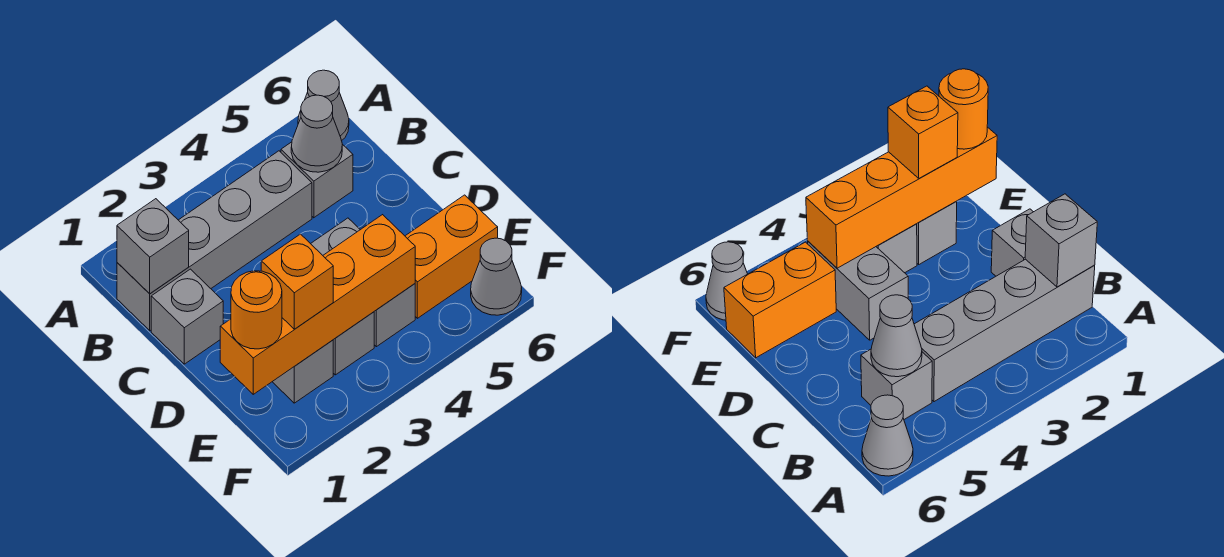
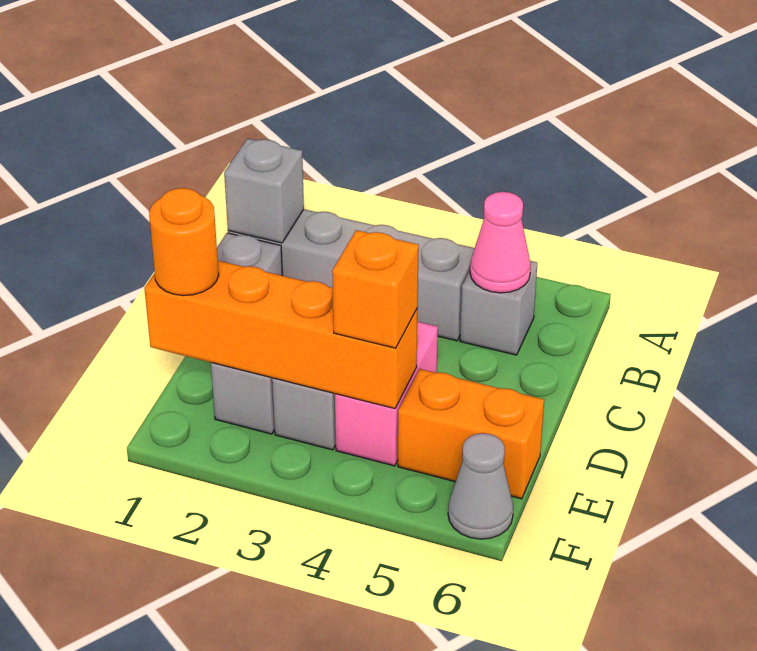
grey 1x1 cone [298,70,349,141] -> none
grey 1x1 cone [291,95,342,172] -> pink 1x1 cone [470,192,531,293]
grey 1x2 brick [311,218,415,347] -> pink 1x2 brick [335,322,438,466]
orange 1x1 brick [261,234,333,329] -> orange 1x1 brick moved to [332,230,419,348]

